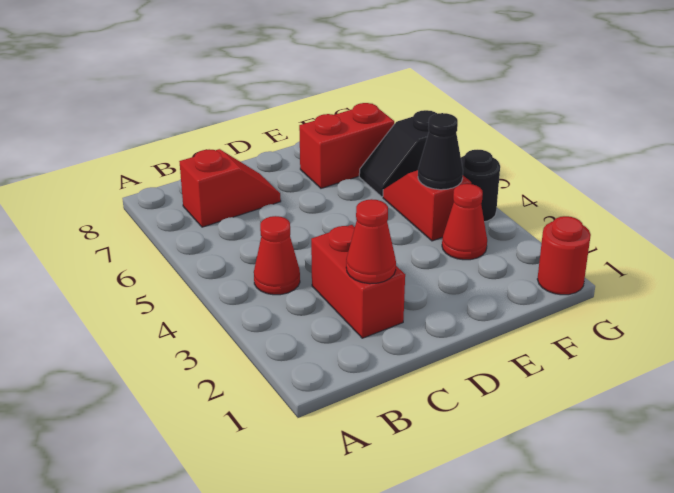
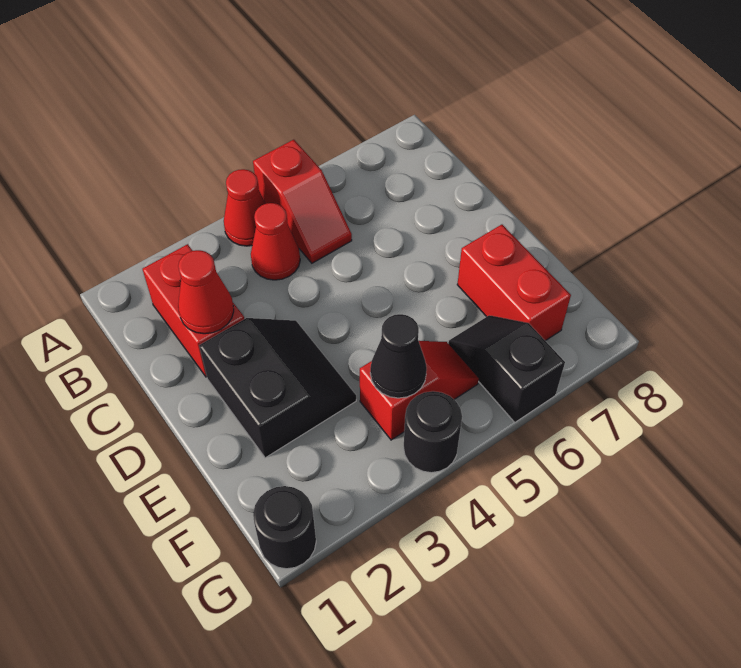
red 1x2 slope [179,149,281,227] -> red 1x2 slope moved to [253,140,352,263]
red 1x2 brick [311,225,405,338] -> red 1x2 brick turned to [143,244,244,377]
none -> black 2x2 slope [199,318,356,458]
red 1x1 cone [442,184,487,260] -> red 1x1 cone moved to [224,169,265,246]
red 1x1 round brick [537,216,591,295] -> black 1x1 round brick [253,486,316,569]

